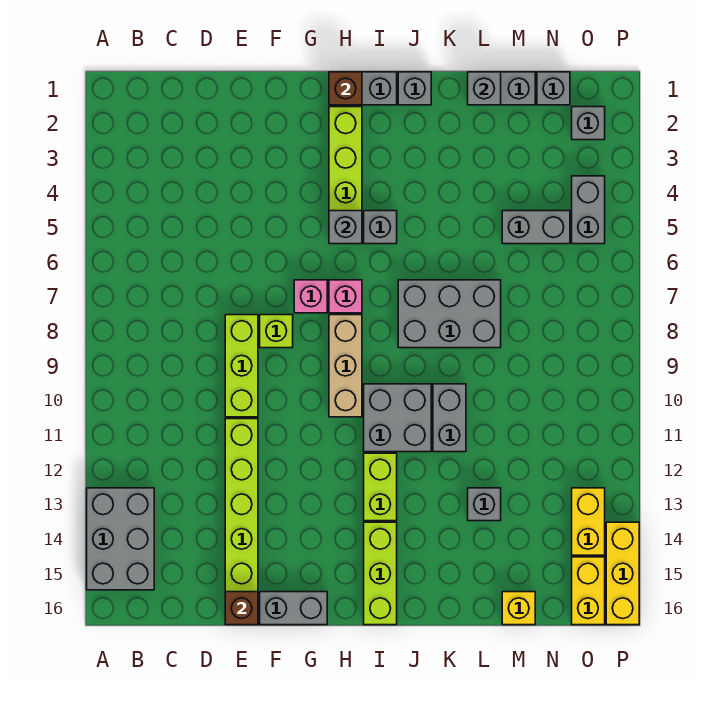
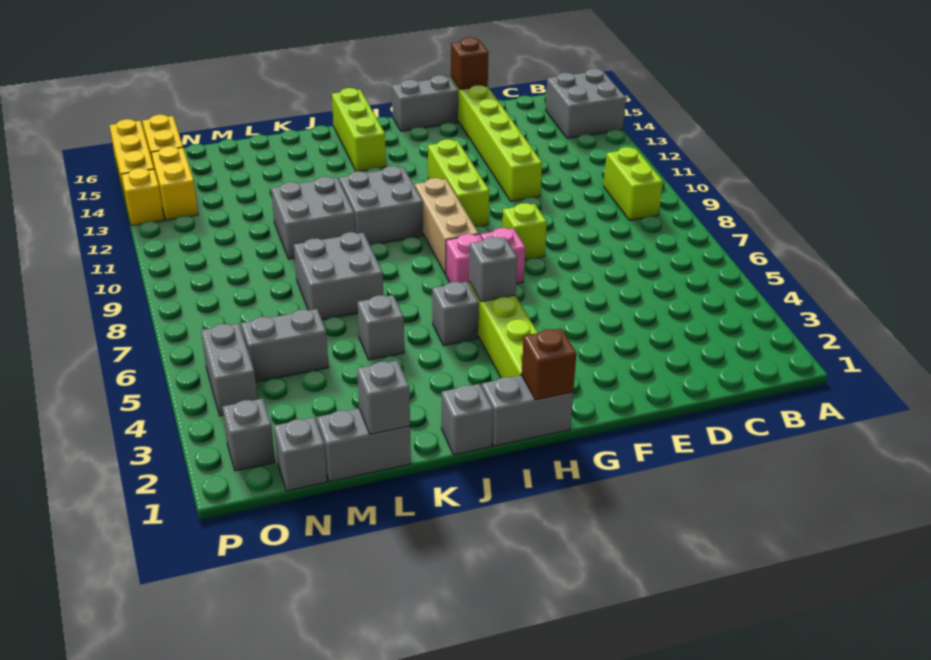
grey 2x3 brick [87,488,154,590] -> grey 2x2 brick [546,69,626,139]
lime 1x3 brick [225,315,258,417] -> lime 1x3 brick moved to [428,139,489,226]
lime 1x2 brick [364,453,397,521] -> lime 1x2 brick moved to [604,147,663,220]
grey 2x3 brick [398,280,501,348] -> grey 2x2 brick [294,232,383,320]
grey 1x2 brick [433,384,466,452] -> grey 2x2 brick [271,177,355,259]
grey 1x1 brick [468,488,501,521] -> grey 1x1 brick moved to [358,295,404,360]
yellow 1x1 brick [502,592,535,625] -> yellow 1x1 brick moved to [121,168,164,226]

